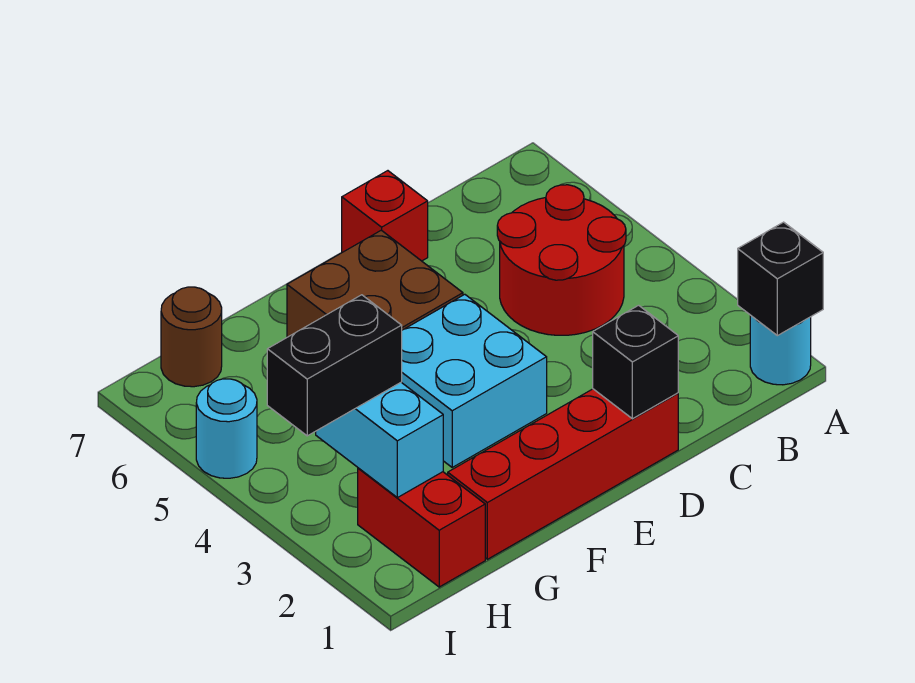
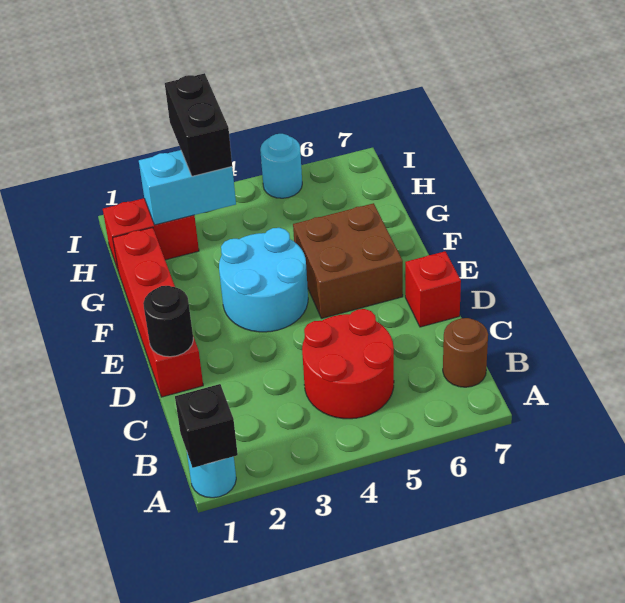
black 1x1 brick [593,305,678,419] -> black 1x1 round brick [143,286,193,357]
cyan 2x2 brick [402,294,547,467] -> cyan 2x2 round brick [219,228,308,332]
brown 1x1 round brick [161,287,222,387] -> brown 1x1 round brick moved to [443,318,488,387]

